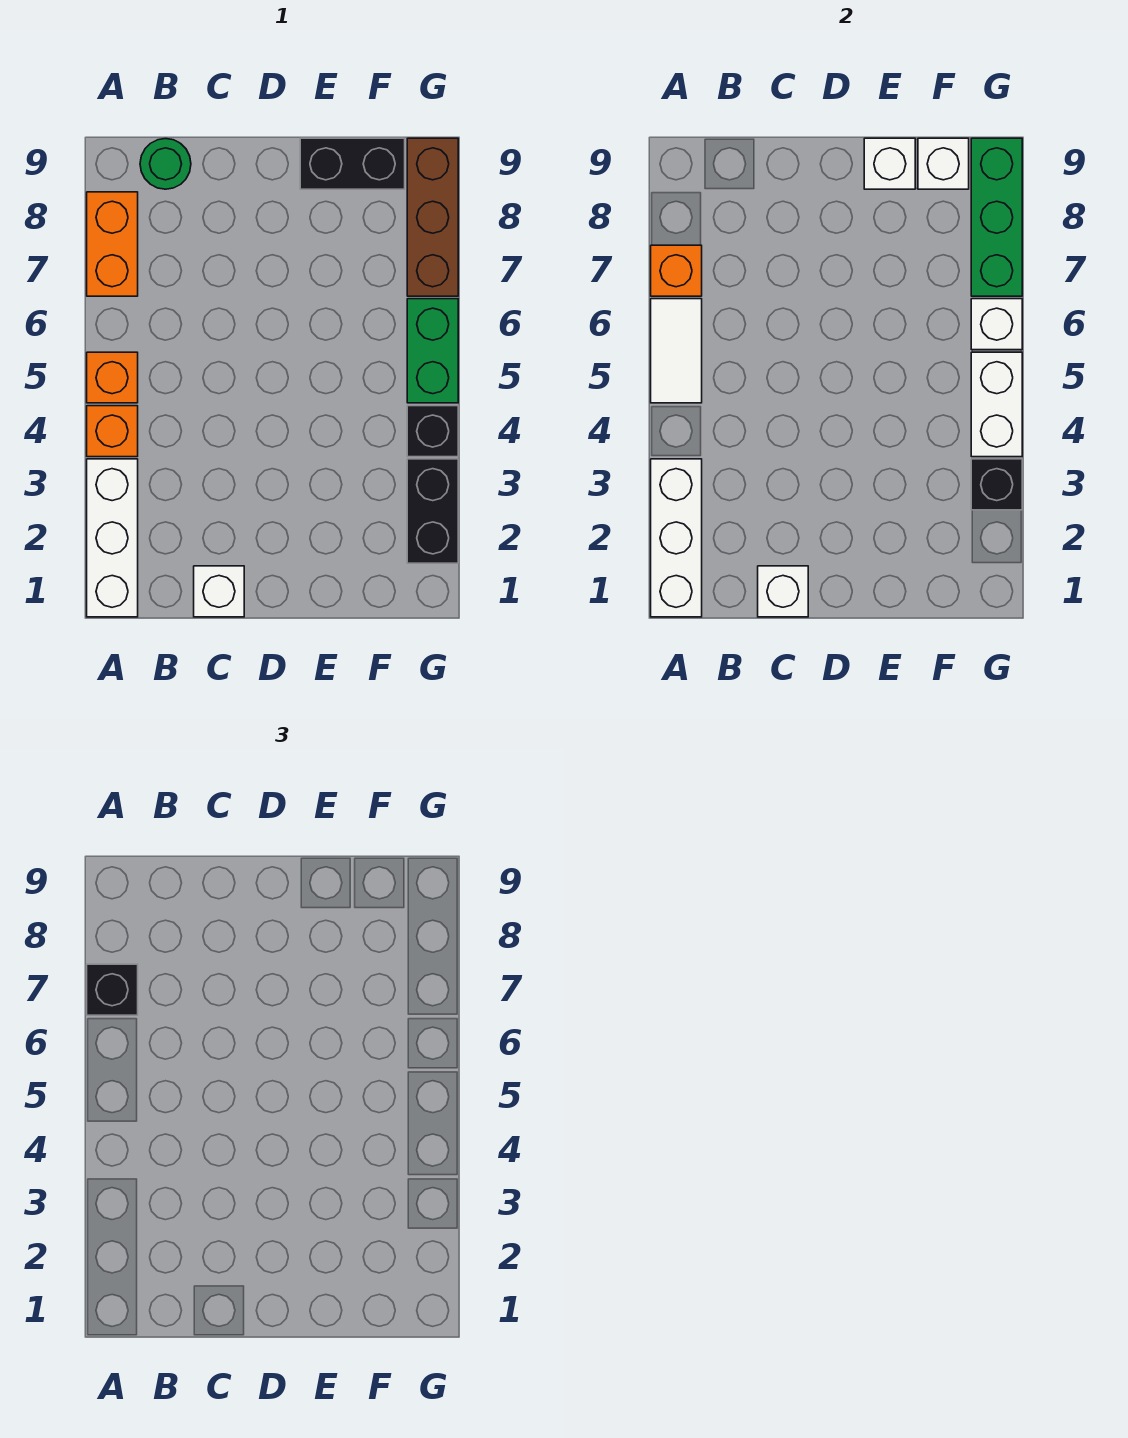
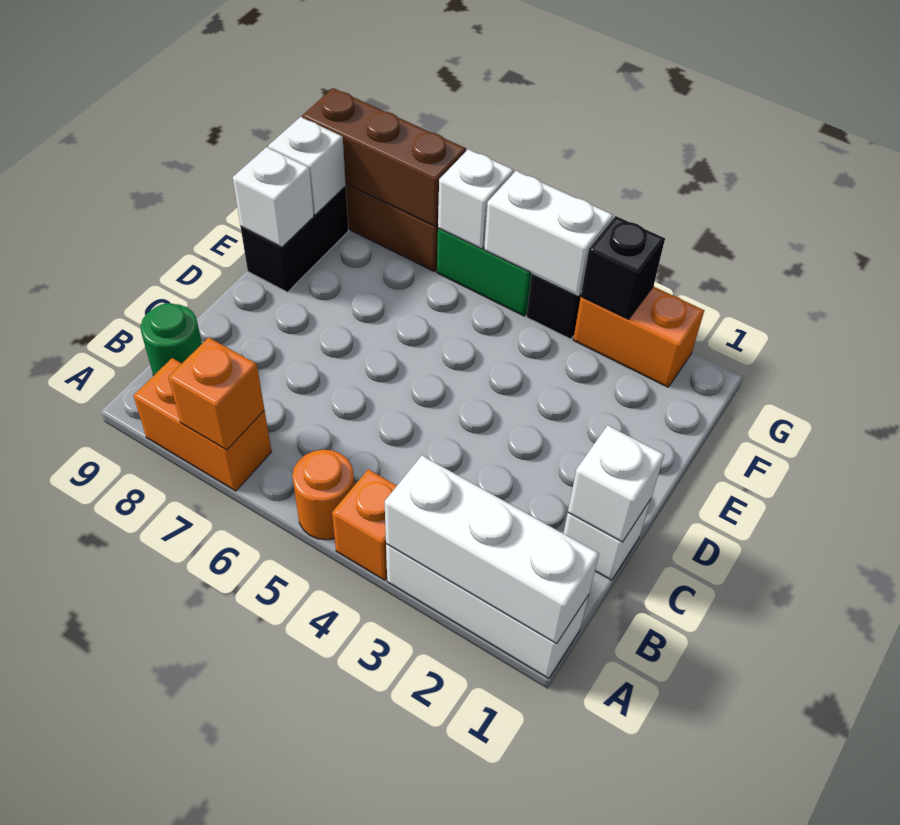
orange 1x1 brick [87,352,138,403] -> orange 1x1 round brick [292,450,354,540]
white 1x2 tile [651,299,702,403] -> none
black 1x1 brick [87,964,138,1015] -> none
black 1x2 brick [407,459,458,563] -> orange 1x2 brick [573,286,704,387]
green 1x3 brick [971,138,1022,296] -> brown 1x3 brick [302,88,466,227]

